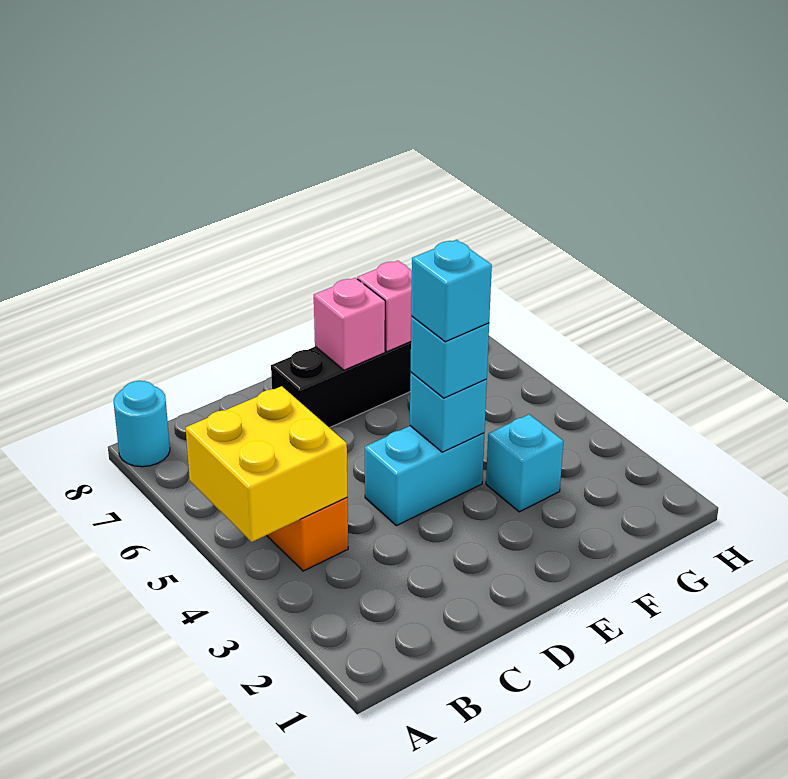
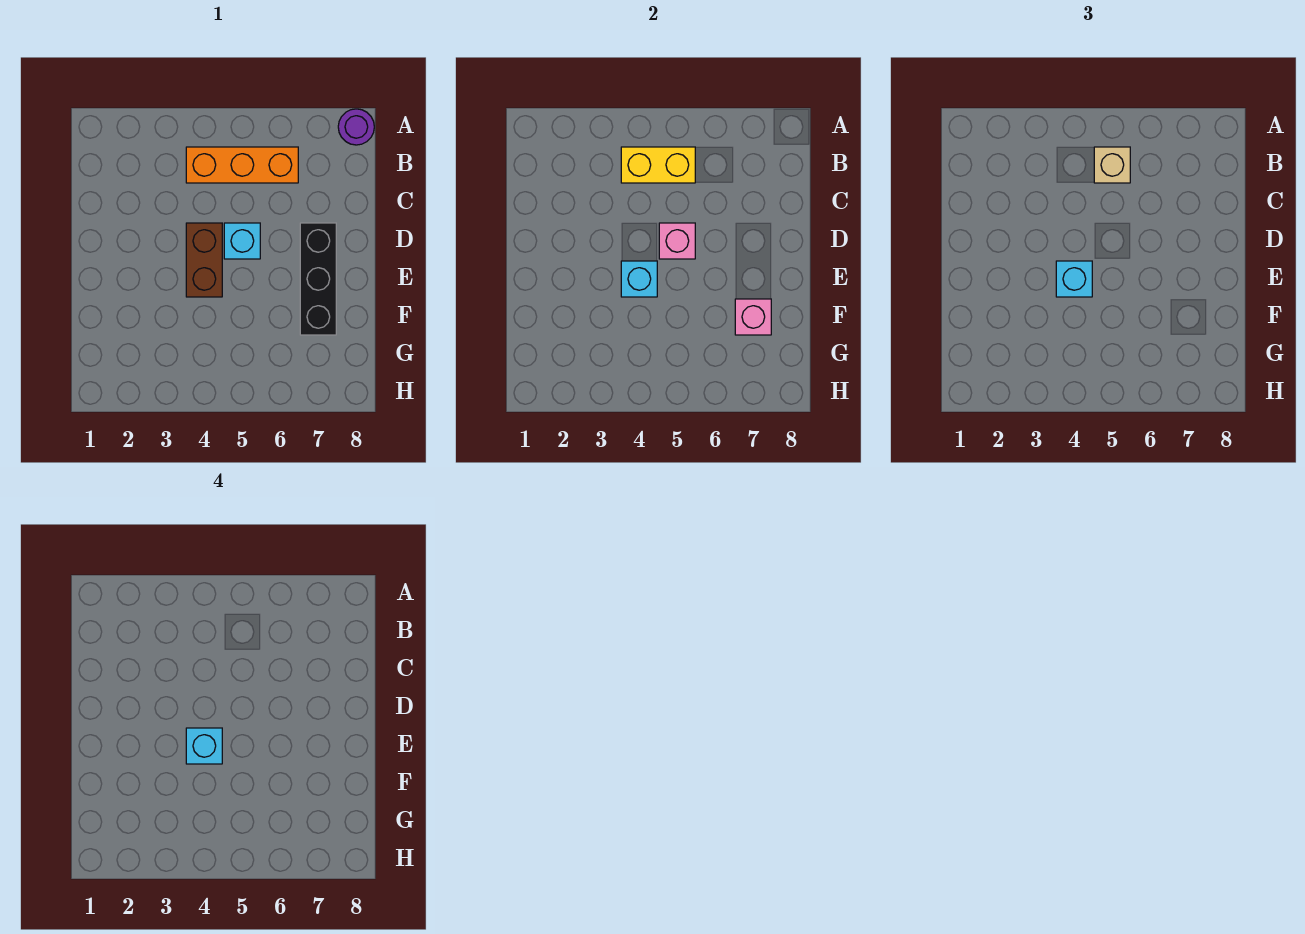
yellow 2x2 brick [186,386,347,542] -> yellow 1x2 brick [621,147,695,183]
cyan 1x1 round brick [114,381,170,467] -> purple 1x1 round brick [338,109,374,145]
none -> tan 1x1 brick [1094,147,1130,183]
cyan 1x2 brick [365,426,484,526] -> brown 1x2 brick [186,223,222,297]
pink 1x1 brick [314,278,385,370] -> pink 1x1 brick moved to [659,223,695,259]
cyan 1x1 brick [486,414,563,512] -> cyan 1x1 brick moved to [224,223,260,259]

